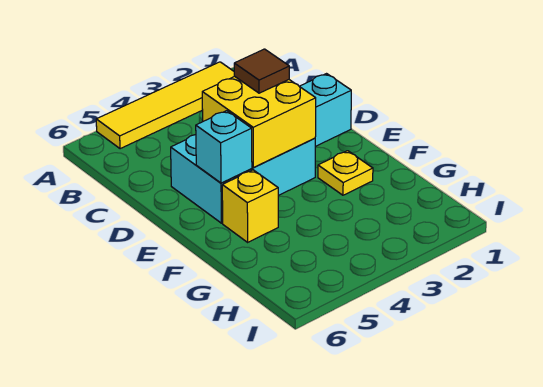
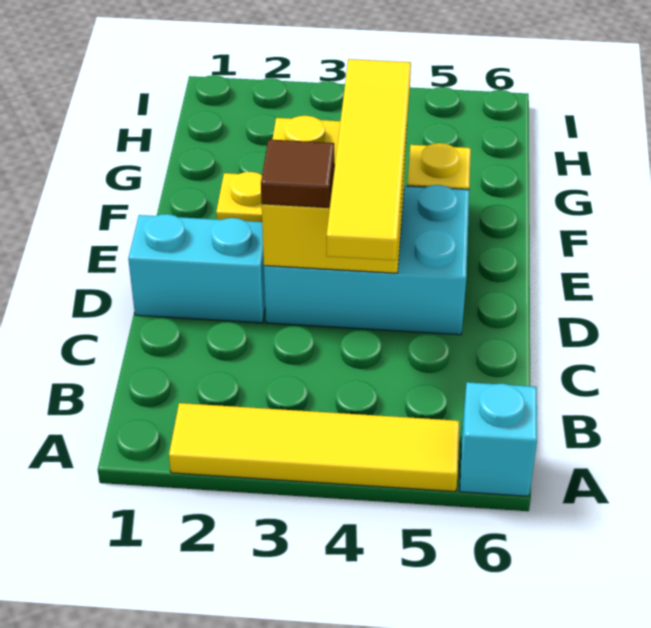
none -> yellow 1x4 tile [326,59,411,260]
cyan 1x1 brick [196,111,252,183] -> cyan 1x1 brick moved to [460,382,537,496]

